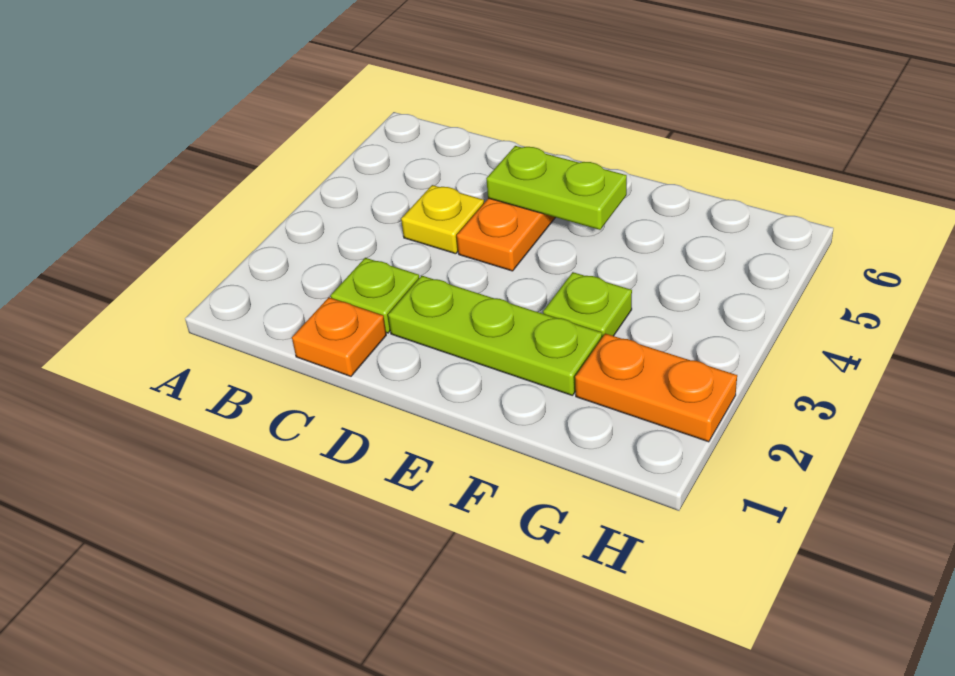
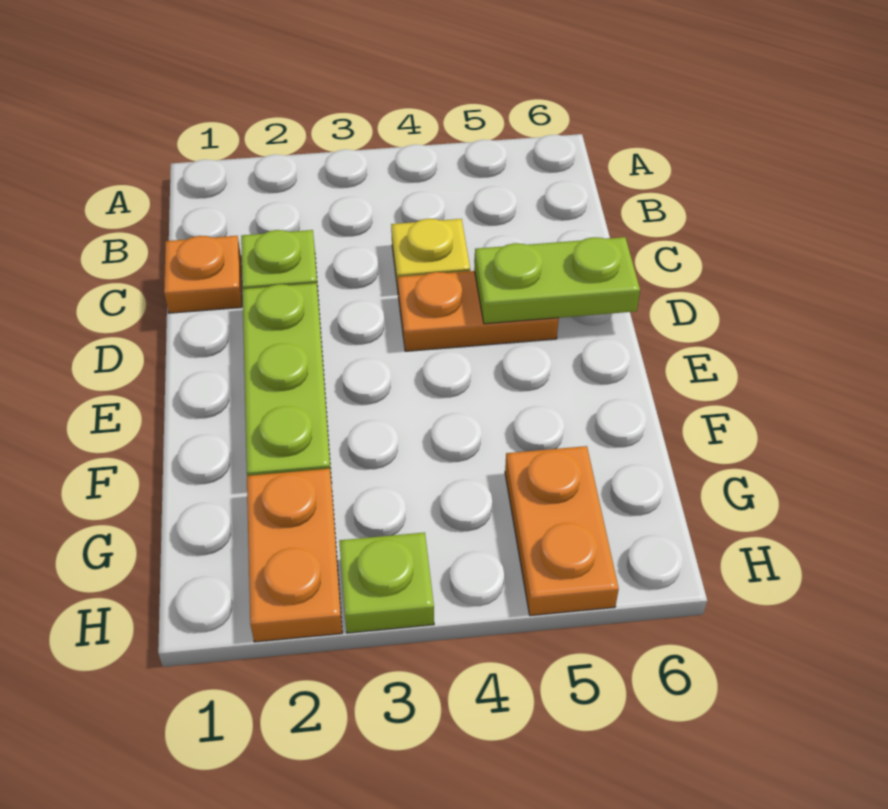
lime 1x2 plate [486,146,627,230] -> lime 1x2 plate turned to [474,237,640,324]
lime 1x1 plate [543,272,632,337] -> lime 1x1 plate moved to [339,532,434,633]
none -> orange 1x2 plate [505,446,619,616]

